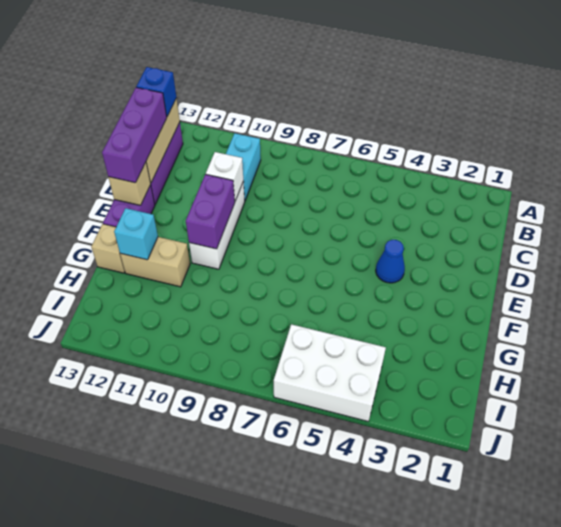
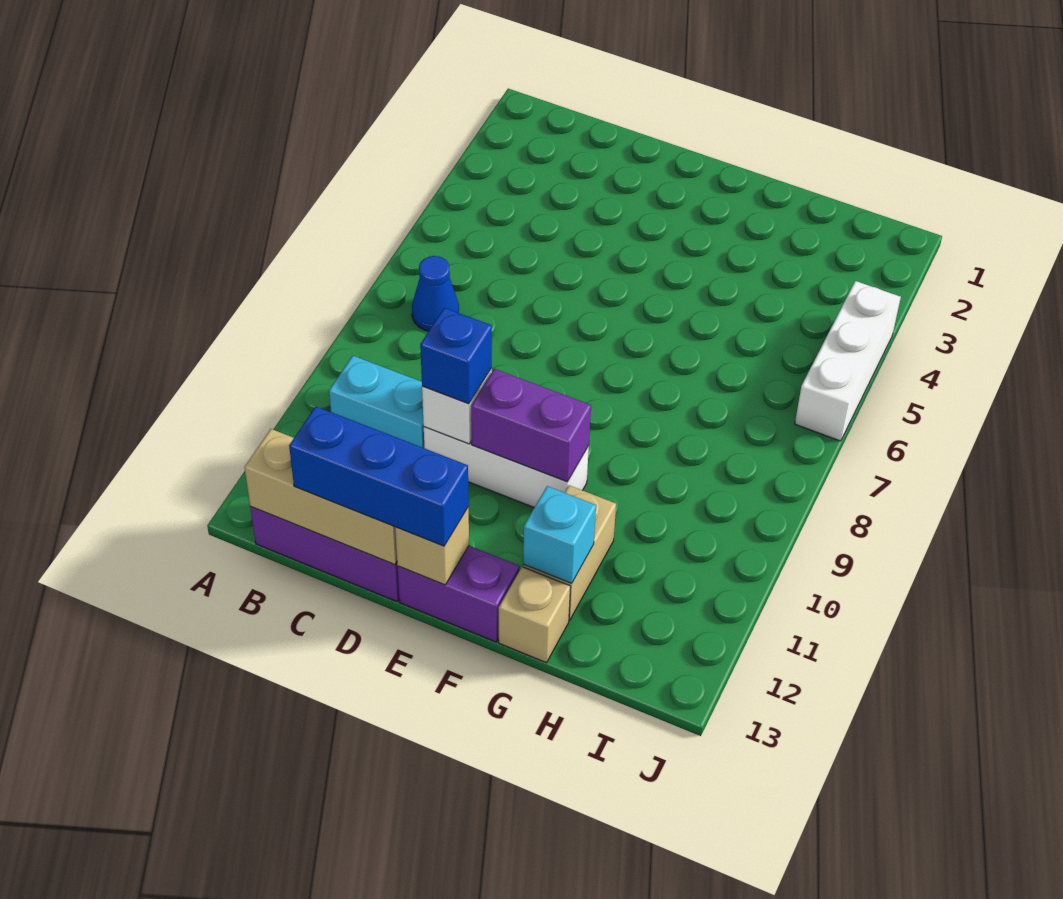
blue 1x1 brick [136,67,177,116] -> blue 1x1 brick moved to [420,308,492,404]
purple 1x3 brick [102,87,167,183] -> blue 1x3 brick [289,407,469,546]
blue 1x1 cone [376,240,405,283] -> blue 1x1 cone moved to [412,256,459,331]
white 2x3 brick [274,324,386,421] -> white 1x3 brick [795,281,901,441]

